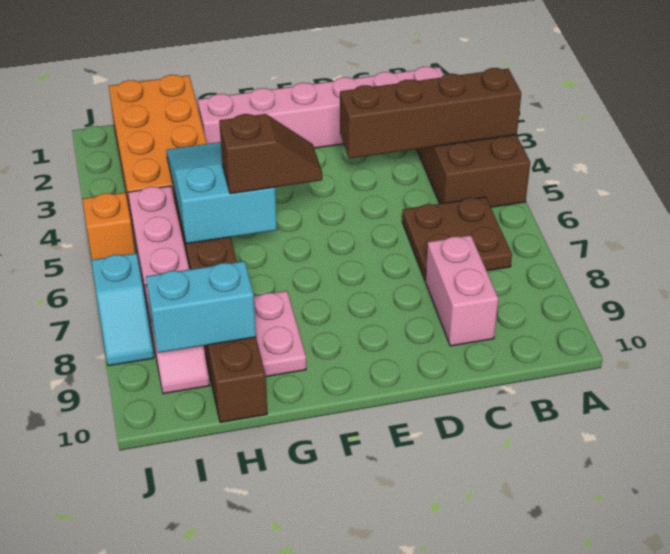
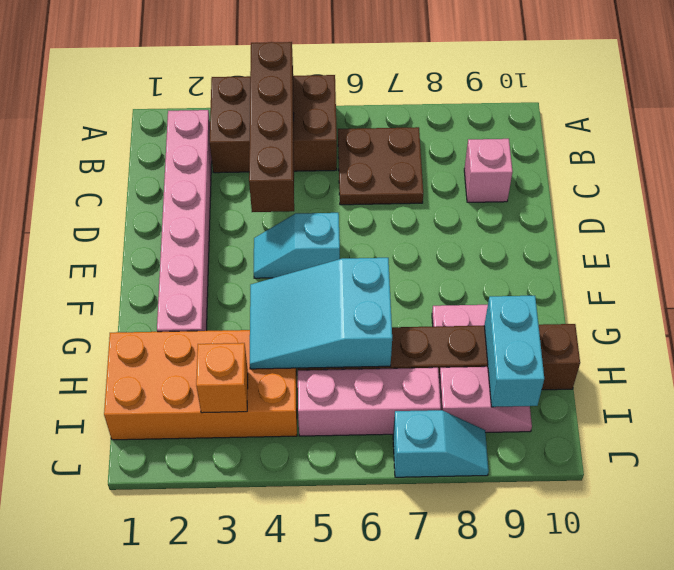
pink 1x2 brick [425,235,498,346] -> pink 1x1 brick [464,139,513,202]
none -> cyan 1x2 slope [254,213,340,278]
brown 1x2 slope [219,114,322,194] -> none
orange 1x1 brick [83,192,135,260] -> orange 1x1 brick moved to [196,343,248,413]

